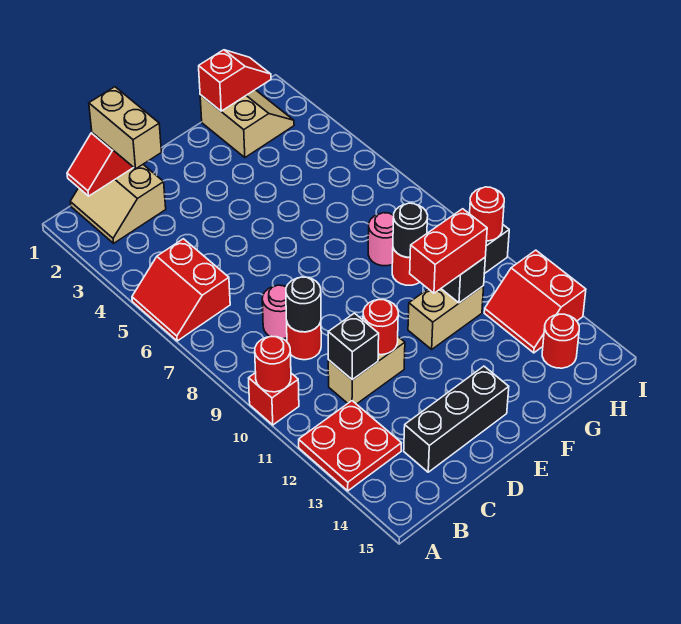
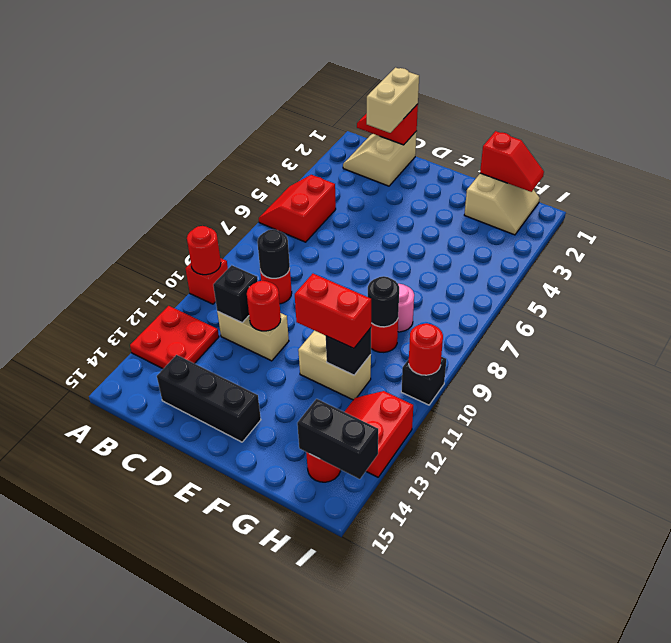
pink 1x1 round brick [262,285,287,339] -> none
none -> black 1x2 brick [297,399,378,479]

